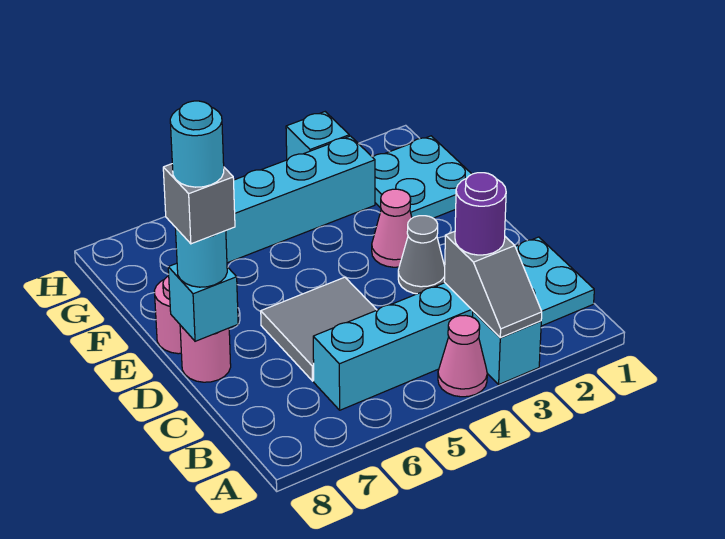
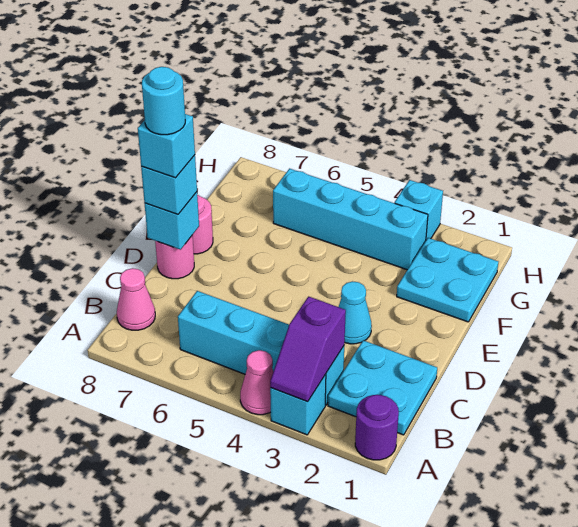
grey 1x2 slope [444,231,542,338] -> purple 1x2 slope [270,297,346,402]
purple 1x1 round brick [455,173,506,255] -> purple 1x1 round brick moved to [355,395,399,460]
grey 2x2 tile [261,277,376,381] -> none
grey 1x1 cone [398,216,445,294] -> cyan 1x1 cone [339,281,372,344]
cyan 1x1 round brick [175,227,227,287] -> cyan 1x1 brick [141,155,197,215]
grey 1x1 brick [163,164,235,244] -> cyan 1x1 brick [138,114,195,178]
pink 1x1 cone [372,189,412,267] -> pink 1x1 cone moved to [117,268,155,330]

